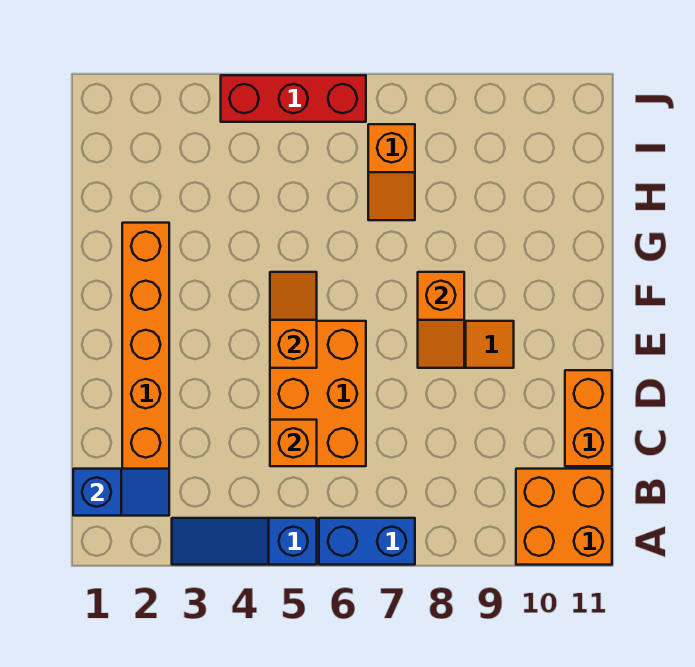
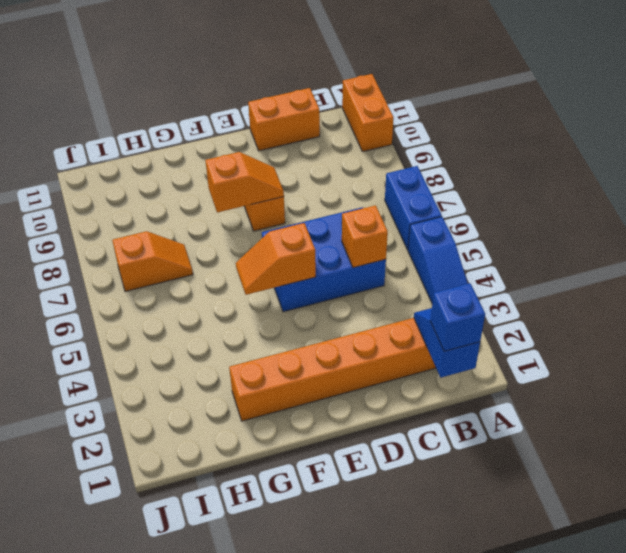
orange 2x2 brick [516,469,612,565] -> orange 1x2 brick [342,74,394,152]
none -> blue 1x1 brick [430,283,485,351]
orange 2x3 brick [270,321,366,466] -> blue 2x3 brick [262,207,386,312]
red 1x3 brick [221,75,366,122] -> none

